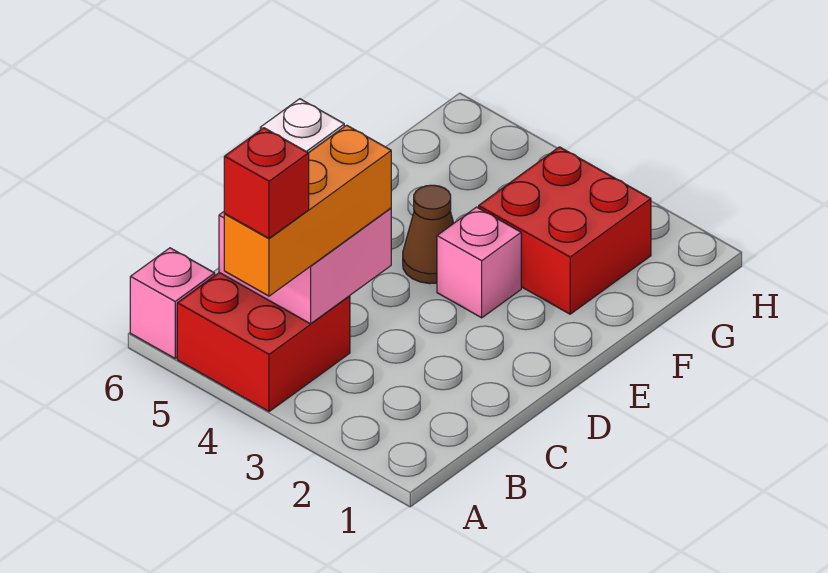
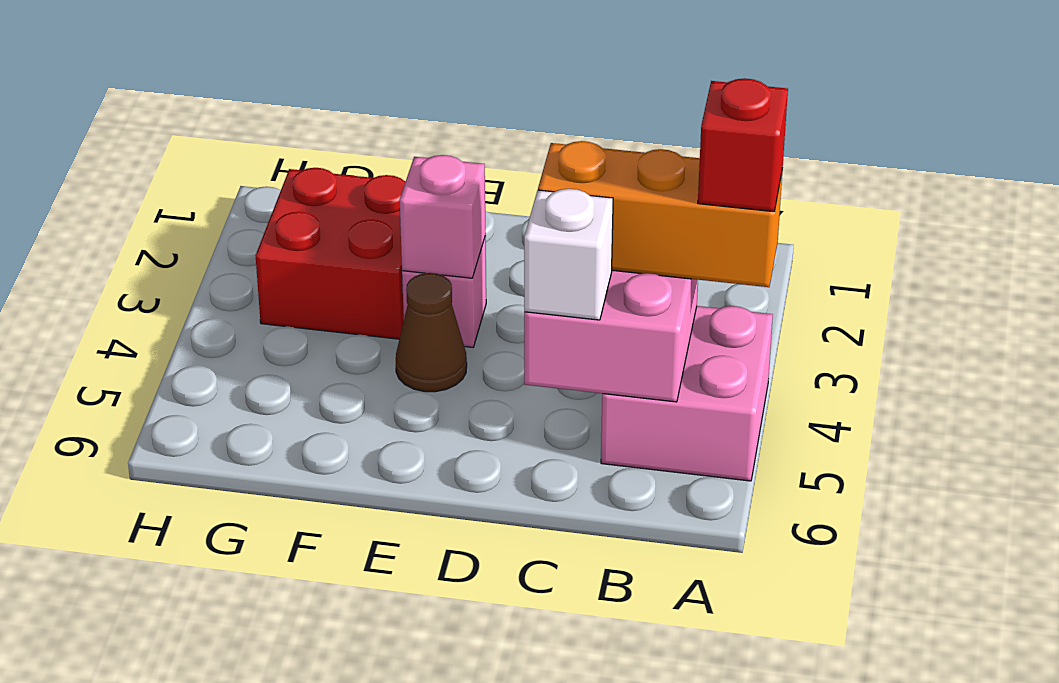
red 2x2 brick [177,273,350,412] -> pink 2x2 brick [601,306,773,481]
pink 1x1 brick [130,248,215,358] -> pink 1x1 brick moved to [400,155,486,278]

